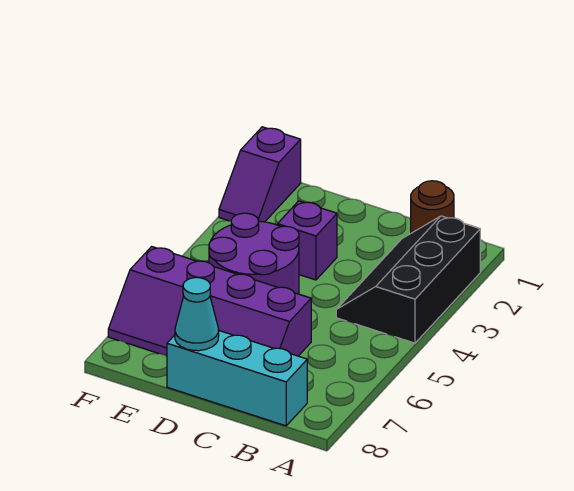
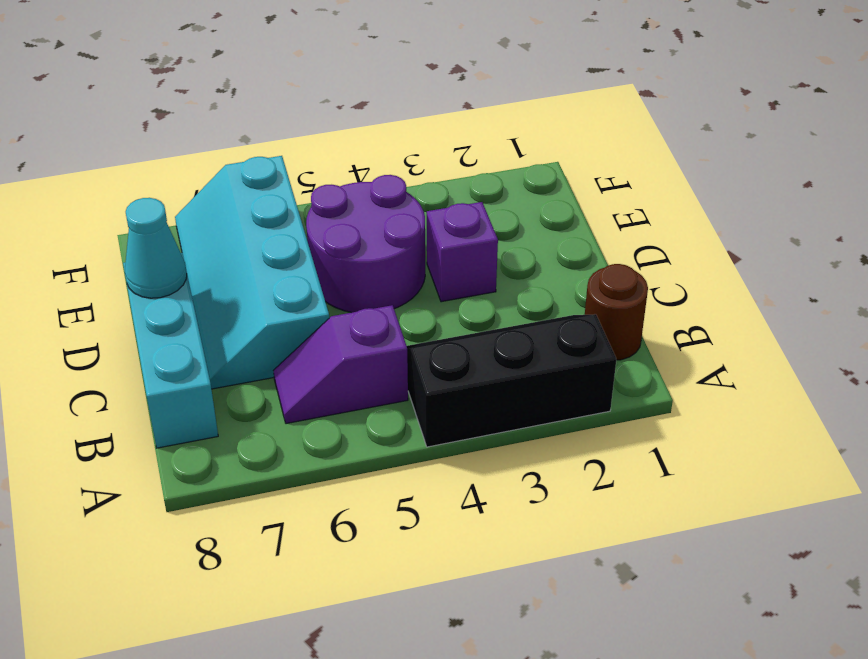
purple 2x4 slope [108,247,311,356] -> cyan 2x4 slope [175,156,329,389]
purple 1x2 slope [219,127,301,222] -> purple 1x2 slope moved to [274,305,408,424]

